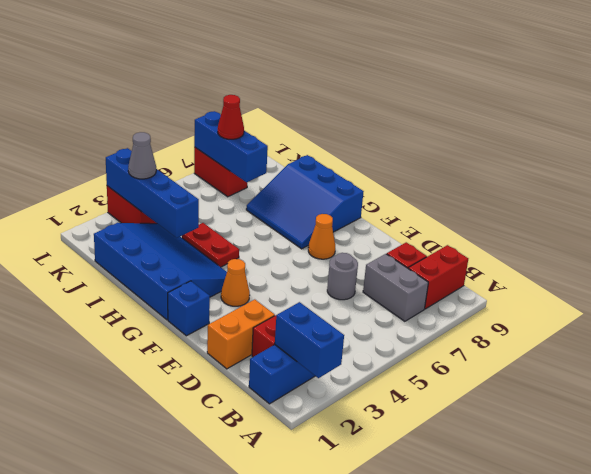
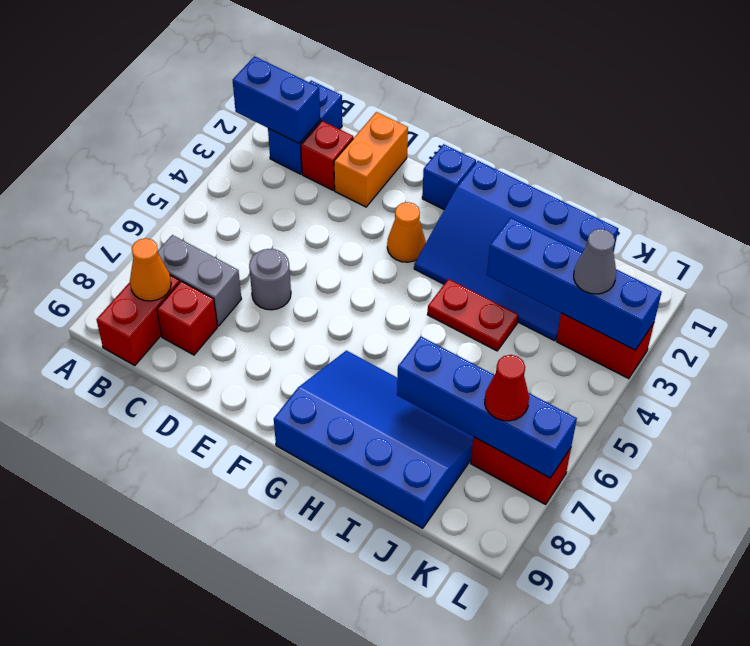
orange 1x1 cone [308,214,335,259] -> orange 1x1 cone moved to [130,238,171,301]
blue 3x3 slope [246,155,364,249] -> blue 3x4 slope [274,351,473,528]
blue 1x3 brick [194,111,268,182] -> blue 1x4 brick [397,336,577,478]

